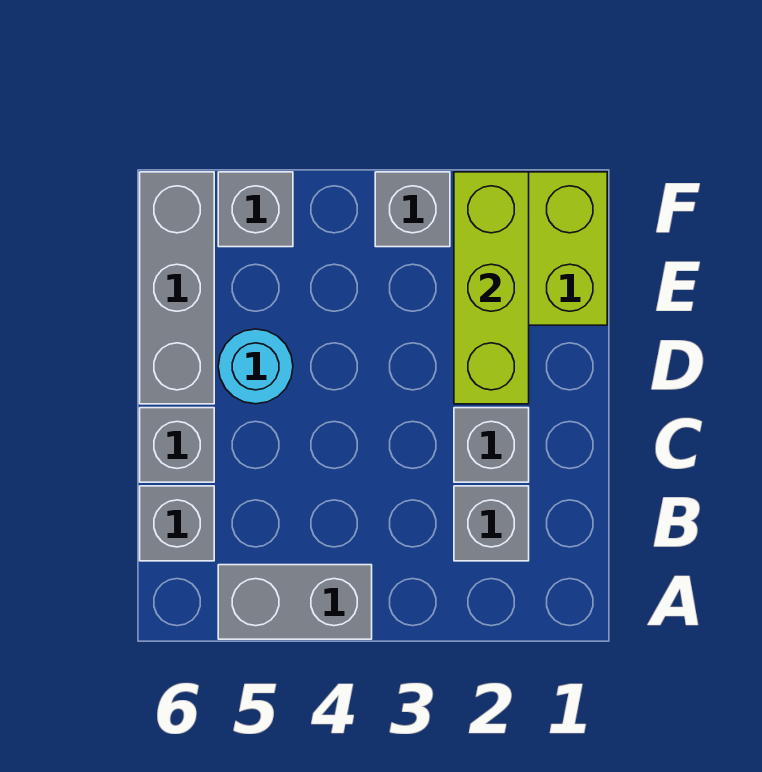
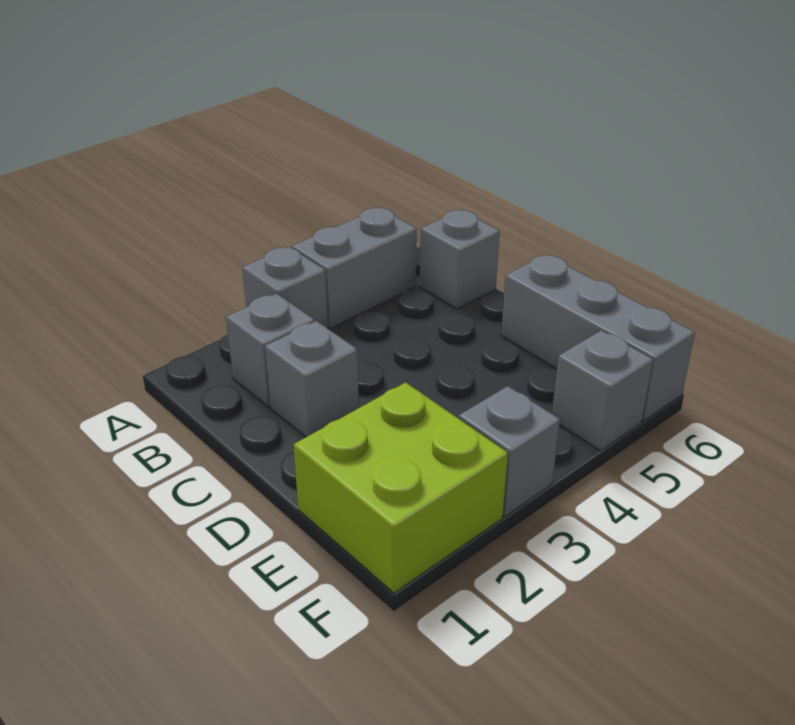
grey 1x1 brick [140,408,214,482] -> grey 1x1 brick moved to [242,247,328,328]
lime 1x3 brick [454,172,529,404] -> none
cyan 1x1 round brick [218,329,293,404] -> none

